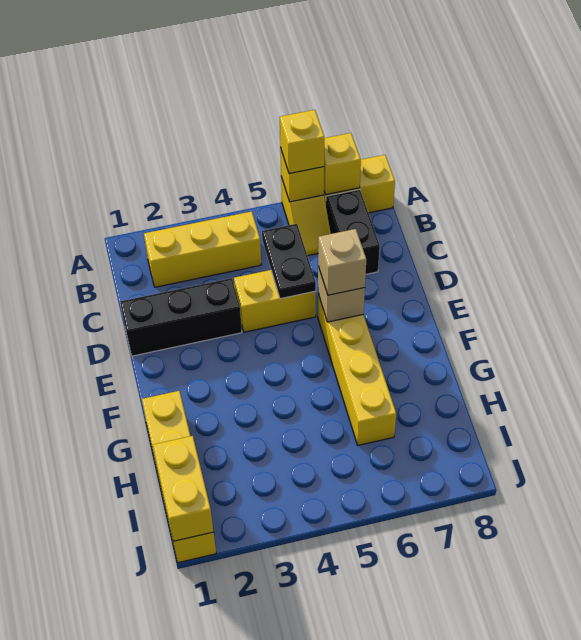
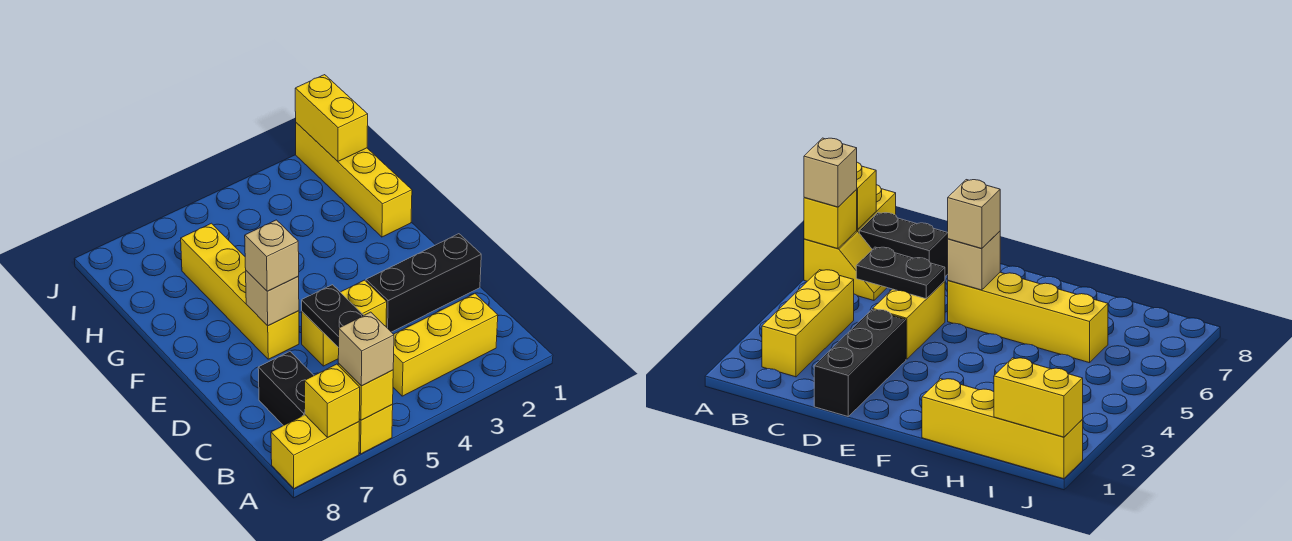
yellow 1x1 brick [280,110,324,174] -> tan 1x1 brick [338,312,394,386]

